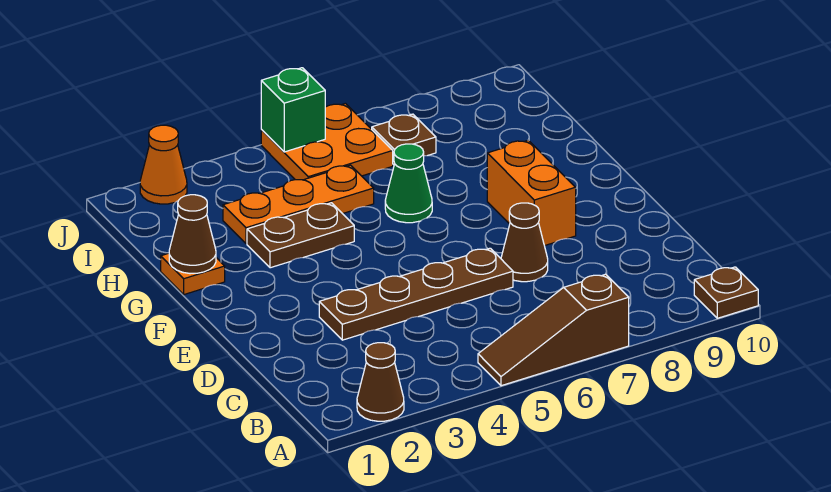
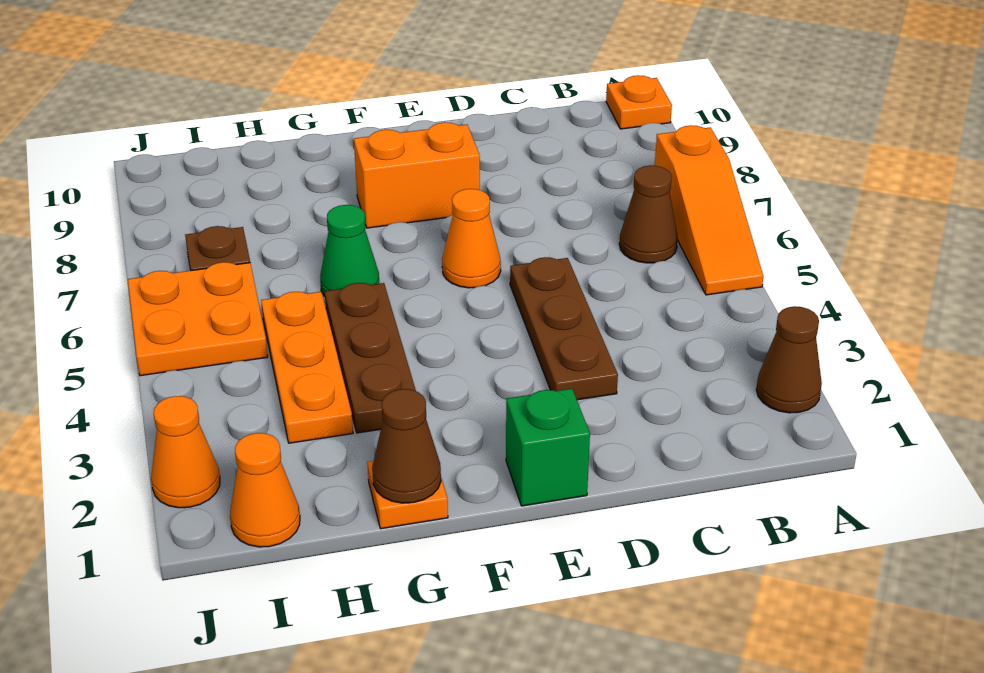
brown 1x3 slope [478,274,629,386] -> orange 1x3 slope [655,125,763,295]
brown 1x1 plate [694,267,758,318] -> orange 1x1 plate [606,75,672,129]
brown 1x4 plate [319,248,513,340] -> brown 1x3 plate [510,257,618,400]
brown 1x1 cone [501,203,548,282] -> brown 1x1 cone moved to [619,166,678,263]
none -> orange 1x1 cone [442,189,501,288]
brown 1x2 plate [247,203,354,268] -> brown 1x3 plate [325,283,416,433]
none -> orange 1x1 cone [230,433,300,547]
green 1x1 brick [261,68,325,152] -> green 1x1 brick moved to [506,389,590,506]

